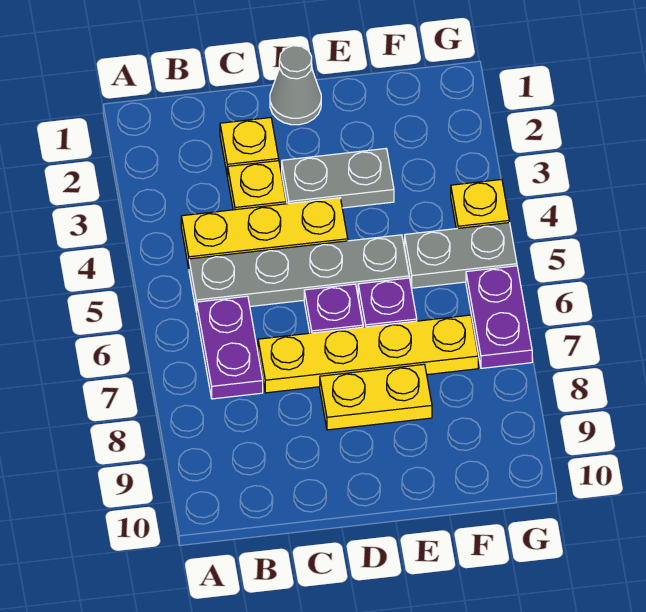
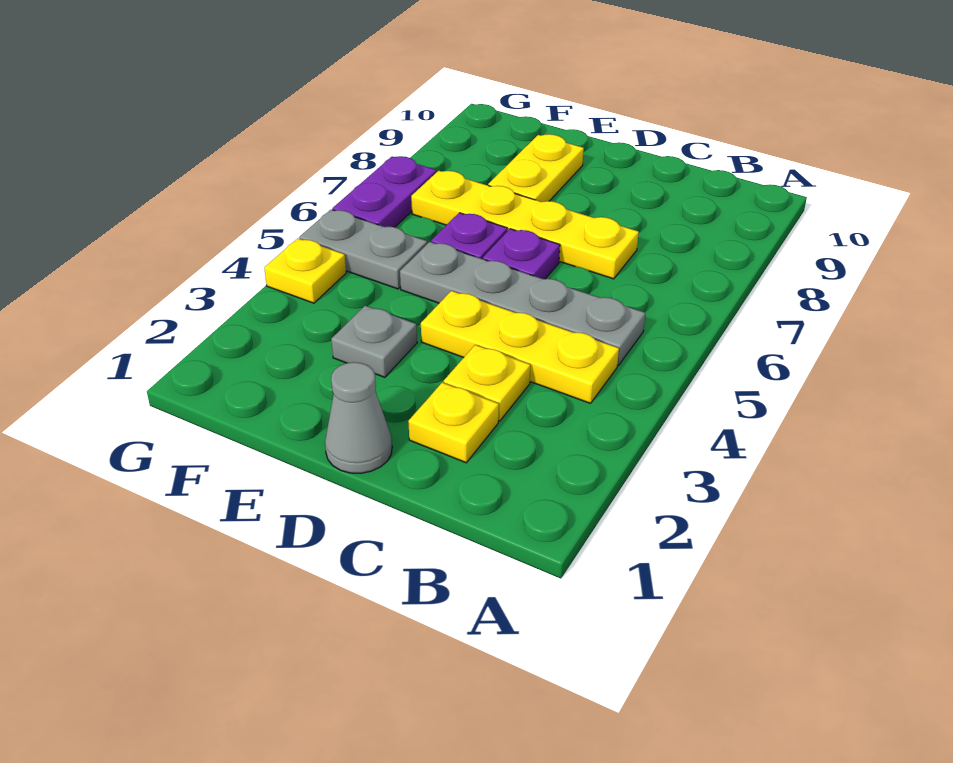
purple 1x2 plate [197,296,263,399] -> none
grey 1x2 plate [282,149,394,208] -> grey 1x1 plate [331,306,417,377]
yellow 1x2 plate [320,364,432,430] -> yellow 1x2 plate turned to [488,134,584,202]

